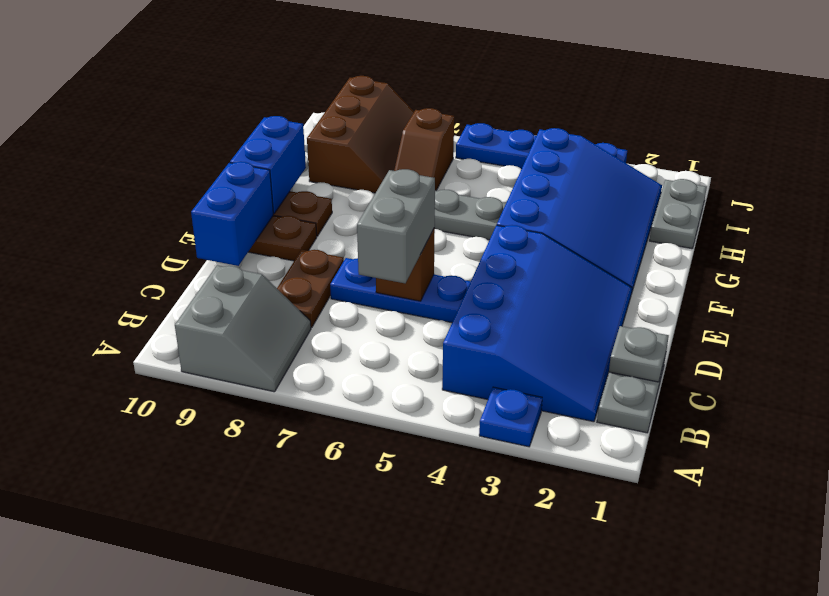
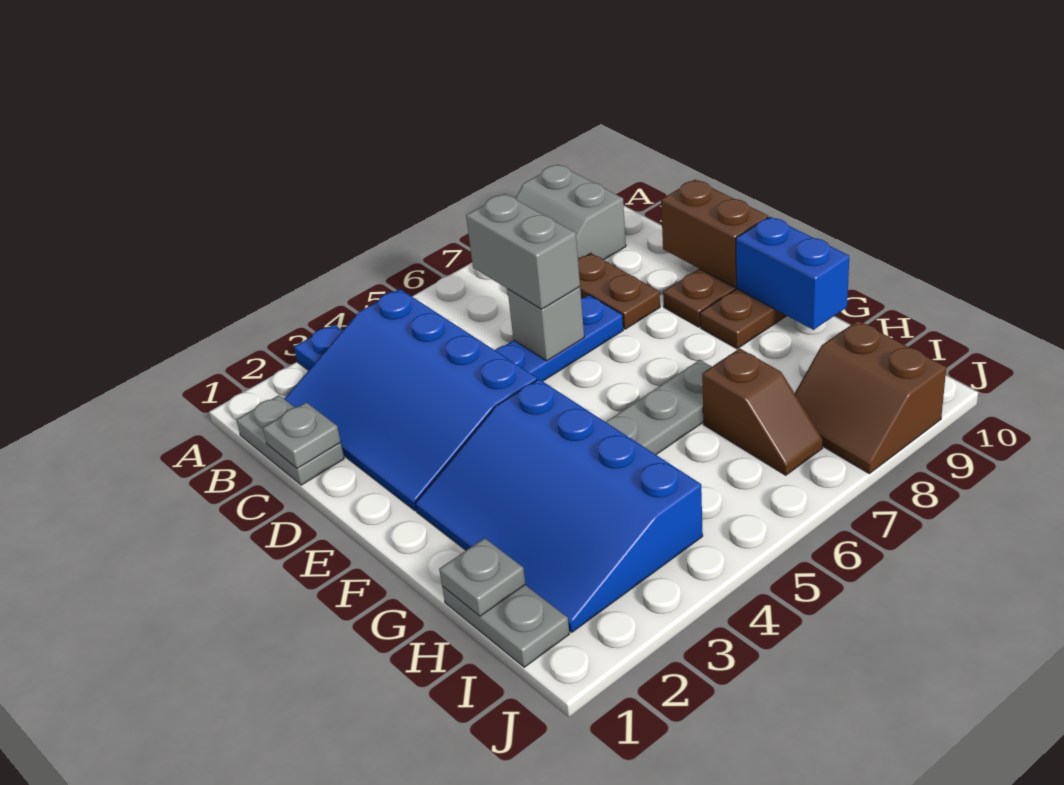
brown 1x1 brick [376,228,435,301] -> grey 1x1 brick [508,287,584,361]
blue 1x2 brick [191,162,273,266] -> brown 1x2 brick [661,180,768,287]
none -> grey 1x1 plate [439,538,525,616]
brown 1x2 slope [394,108,454,191] -> brown 1x2 slope turned to [702,348,823,475]
brown 2x3 slope [307,76,414,193] -> brown 2x2 slope [795,321,946,474]
blue 1x4 plate [456,123,627,169] -> none

